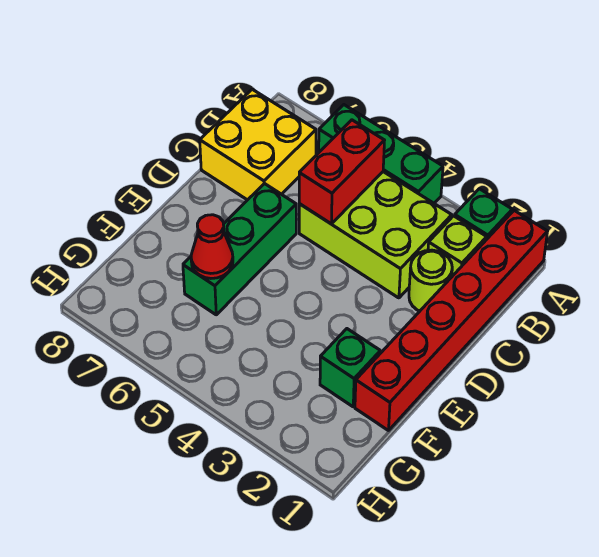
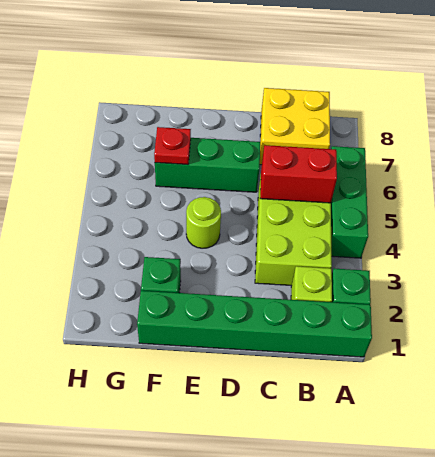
red 1x6 brick [355,211,548,431] -> green 1x6 brick [137,291,372,357]
lime 1x1 round brick [409,250,452,311] -> lime 1x1 round brick moved to [186,197,221,248]
red 1x1 cone [191,215,233,278] -> red 1x1 plate [154,127,191,165]

